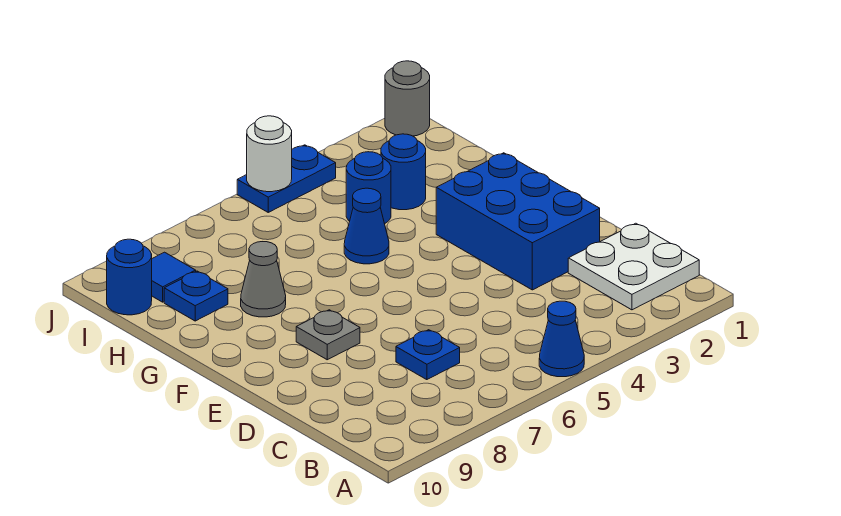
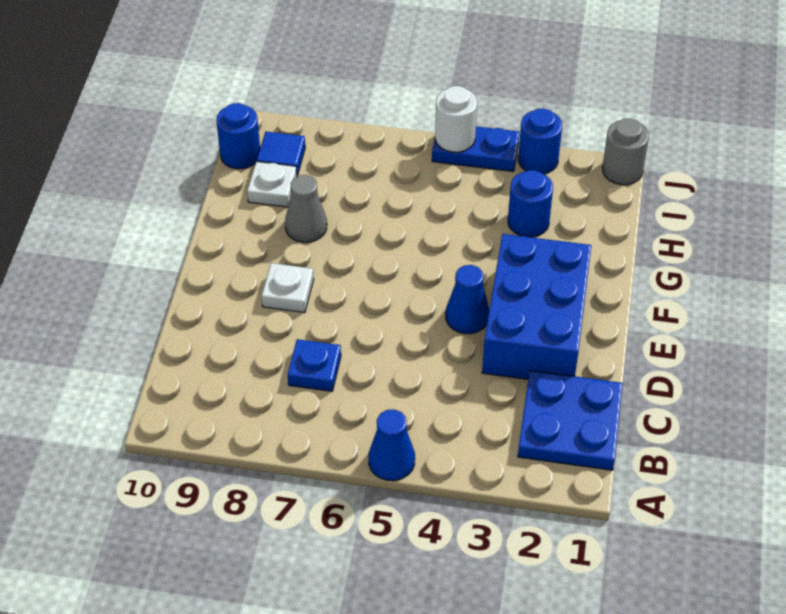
white 2x2 plate [568,223,699,310] -> blue 2x2 plate [518,371,623,470]
grey 1x1 plate [296,310,360,360] -> white 1x1 plate [262,263,314,313]
blue 1x1 cone [344,188,389,264] -> blue 1x1 cone moved to [446,265,489,334]
blue 1x1 round brick [346,152,391,224] -> blue 1x1 round brick moved to [518,108,562,174]
blue 1x1 plate [164,271,228,321] -> white 1x1 plate [247,161,297,207]

